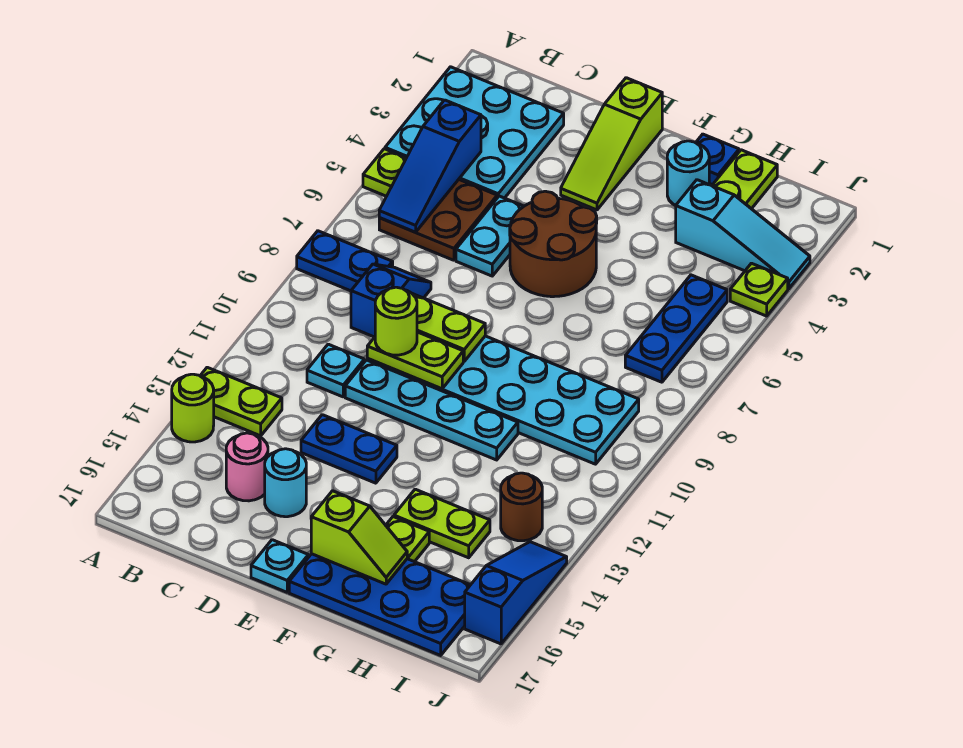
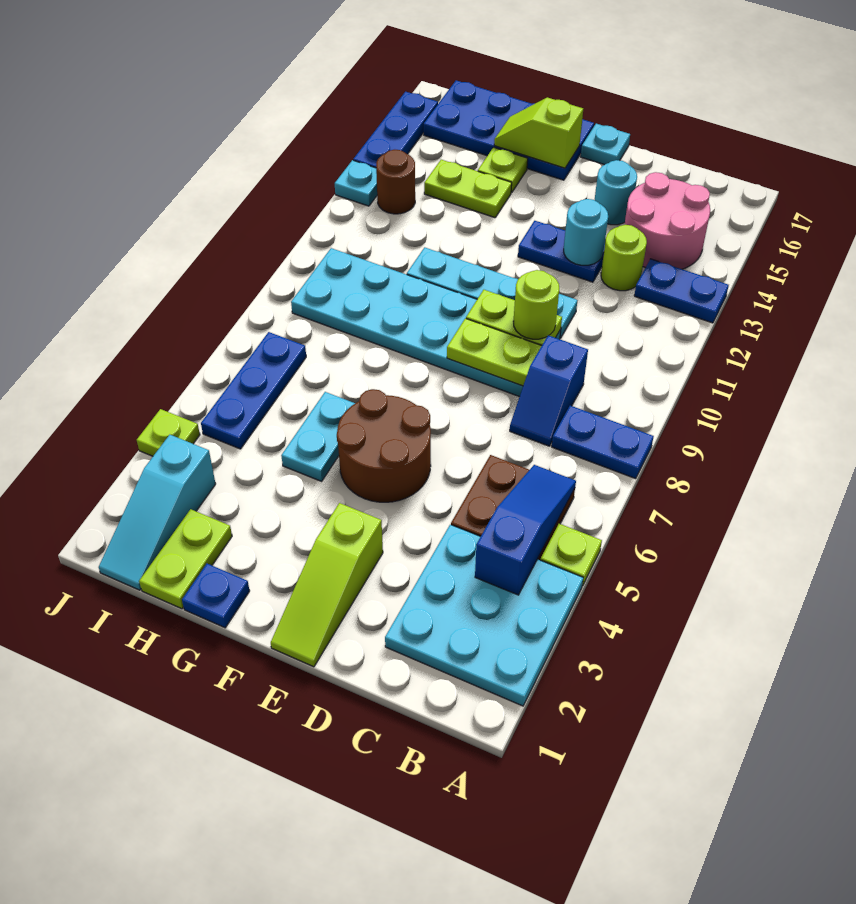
lime 1x2 plate [200,367,282,436] -> blue 1x2 plate [634,259,729,323]
lime 1x1 round brick [172,374,214,442] -> lime 1x1 round brick moved to [601,225,647,291]
cyan 1x1 plate [307,344,364,397] -> cyan 1x1 plate moved to [335,160,377,206]
pink 1x1 round brick [226,433,268,501] -> pink 2x2 round brick [624,172,710,269]
cyan 1x2 plate [456,196,524,276] -> cyan 1x2 plate moved to [281,392,355,481]
lime 1x3 slope [561,78,662,210] -> lime 1x3 slope turned to [271,503,383,667]
cyan 1x1 round brick [667,141,709,206] -> cyan 1x1 round brick moved to [564,199,608,265]
cyan 1x3 slope [676,180,810,289] -> cyan 1x3 slope turned to [99,435,216,590]
blue 1x3 slope [465,542,567,644] -> blue 1x3 plate [353,92,438,168]

